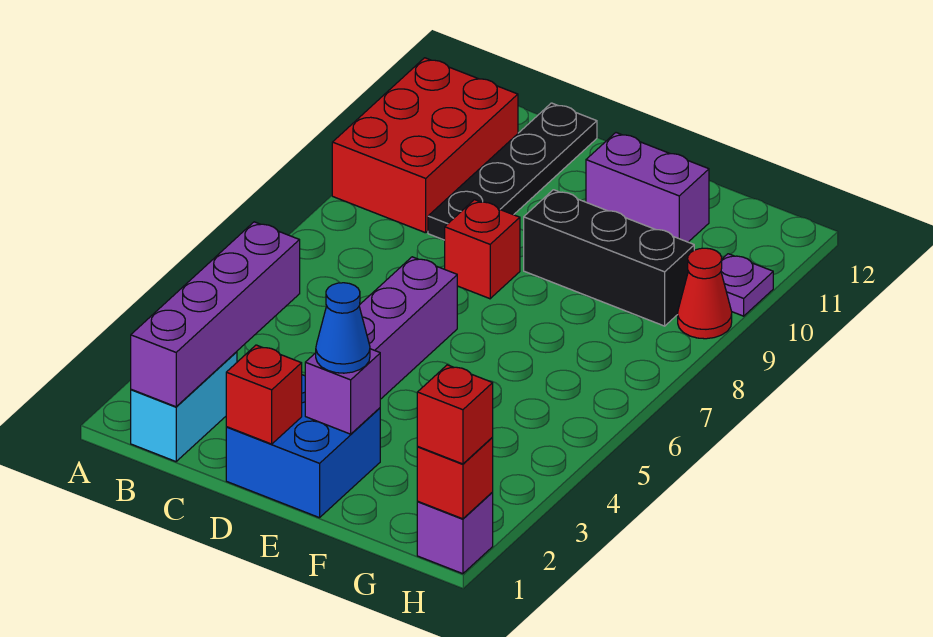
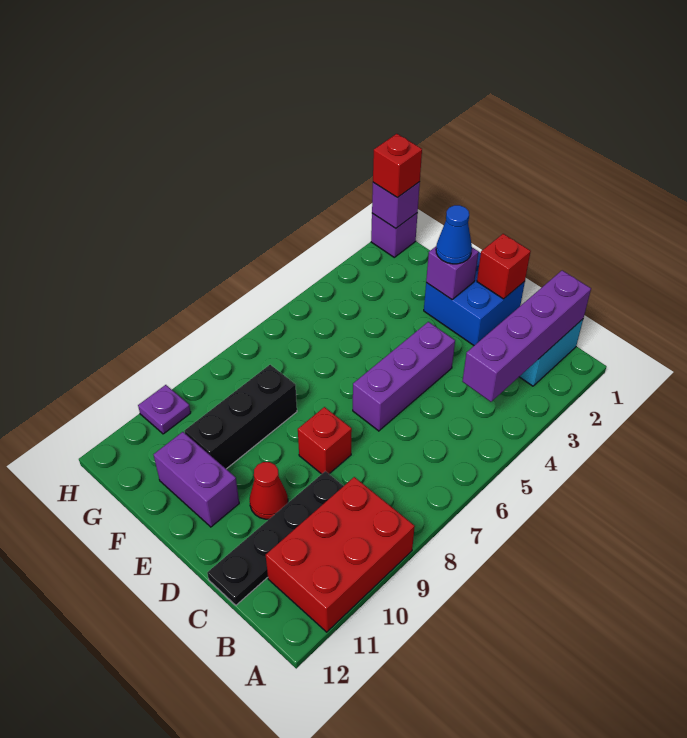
black 1x3 brick [524,190,694,326] -> black 1x3 brick turned to [184,365,297,469]
red 1x1 brick [417,438,493,519] -> purple 1x1 brick [372,182,420,228]
red 1x1 cone [678,248,732,339] -> red 1x1 cone moved to [250,462,288,519]

